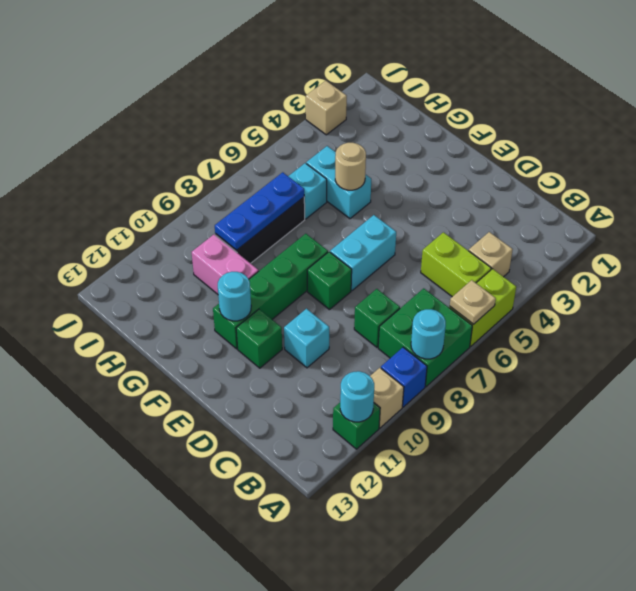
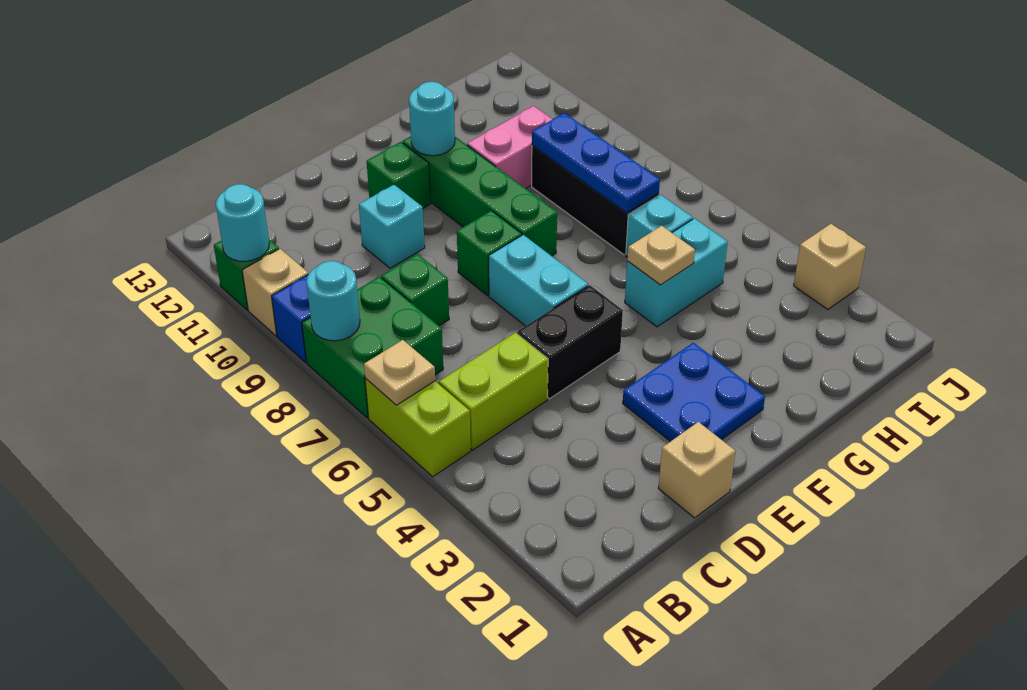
tan 1x1 brick [469,232,513,277] -> tan 1x1 brick moved to [658,422,735,518]
none -> black 1x2 brick [517,285,623,399]
none -> blue 2x2 plate [623,343,765,442]
tan 1x1 round brick [335,143,366,190] -> tan 1x1 plate [627,226,695,285]

